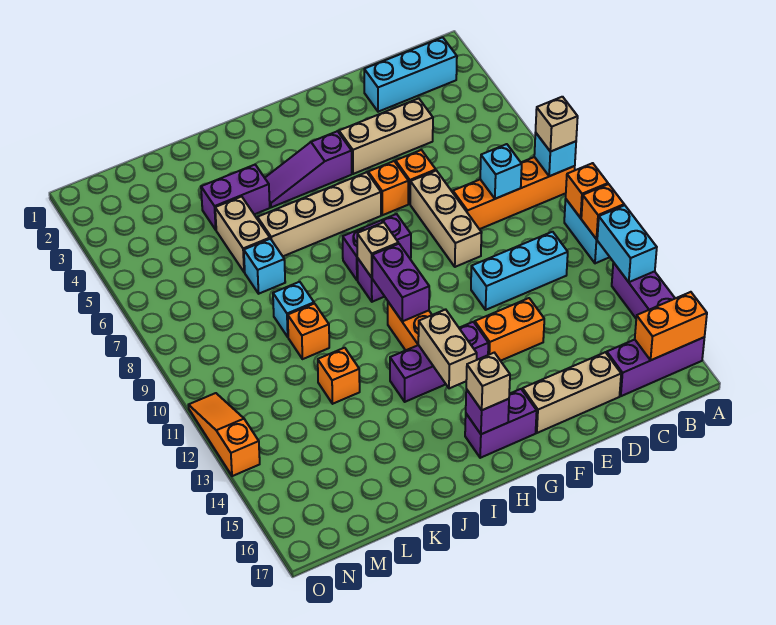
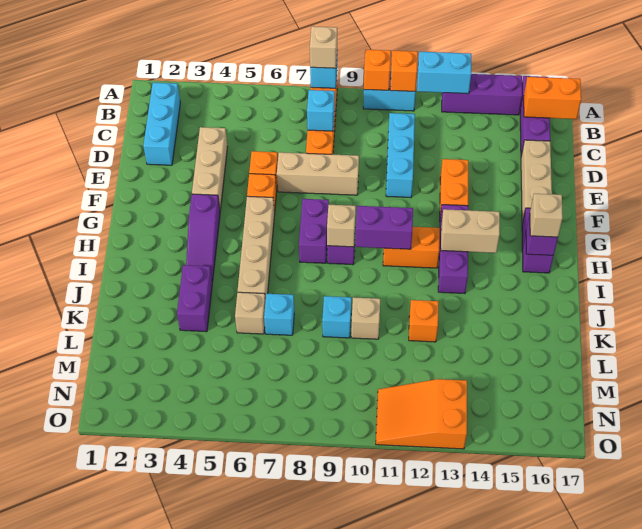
orange 1x2 brick [635,292,707,360] -> orange 1x2 brick turned to [524,77,581,119]
tan 1x2 brick [215,197,270,272] -> tan 1x1 brick [235,292,265,334]
orange 1x1 brick [288,304,329,359] -> tan 1x1 brick [351,297,380,339]
orange 1x3 slope [189,393,260,476] -> orange 2x3 slope [376,379,467,449]

